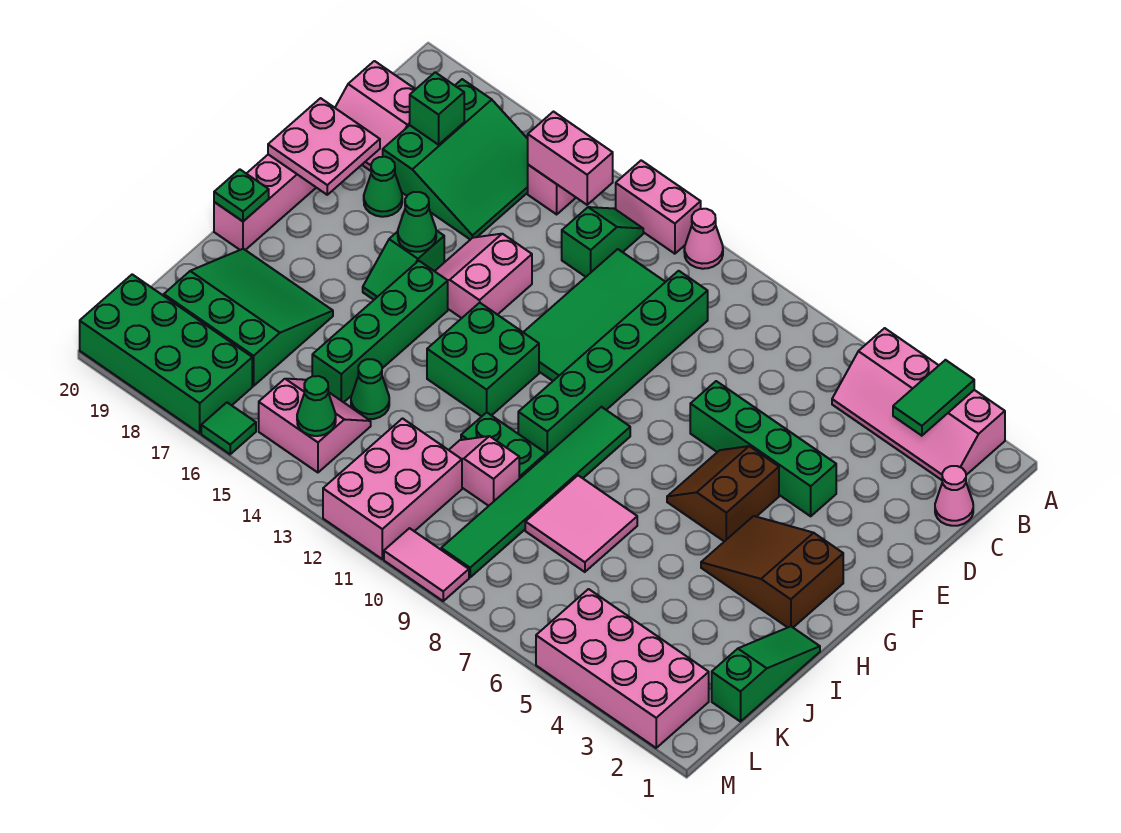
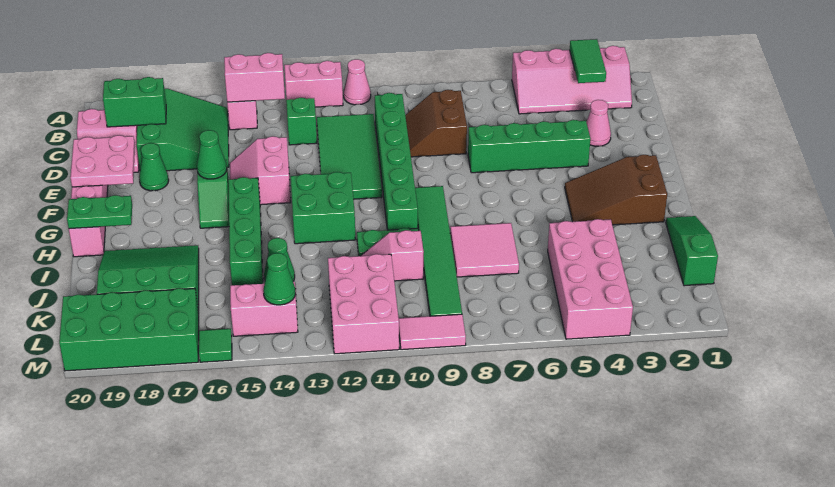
pink 1x1 cone [935,466,973,526] -> pink 1x1 cone moved to [586,100,611,146]
green 1x1 brick [410,72,464,145] -> green 1x2 brick [103,77,166,127]
brown 2x2 slope [667,446,779,541] -> brown 2x2 slope moved to [405,90,467,157]
green 1x1 plate [214,169,269,221] -> green 1x2 plate [67,195,132,229]
pink 2x4 brick [536,589,709,748] -> pink 2x4 brick turned to [548,219,633,339]

